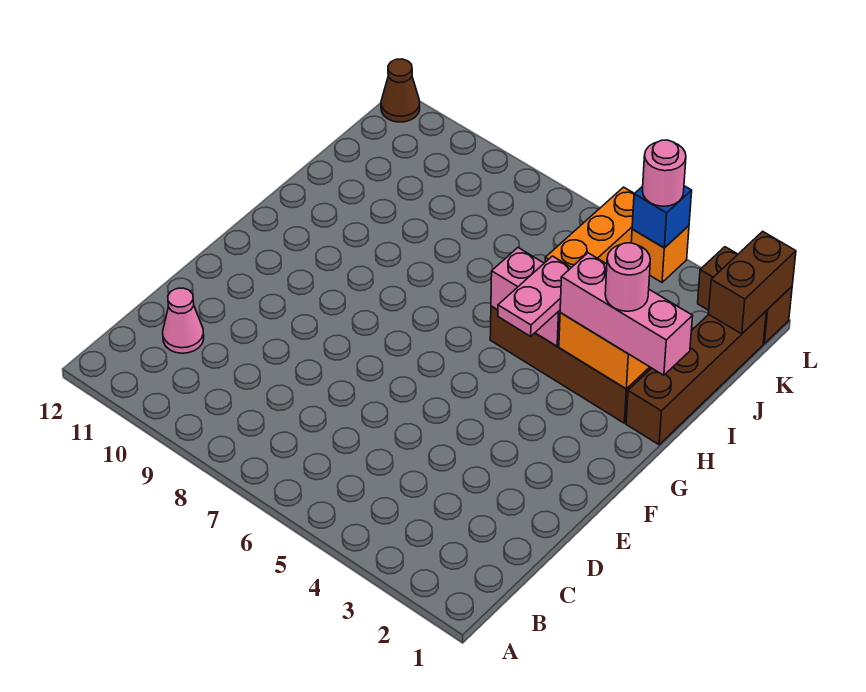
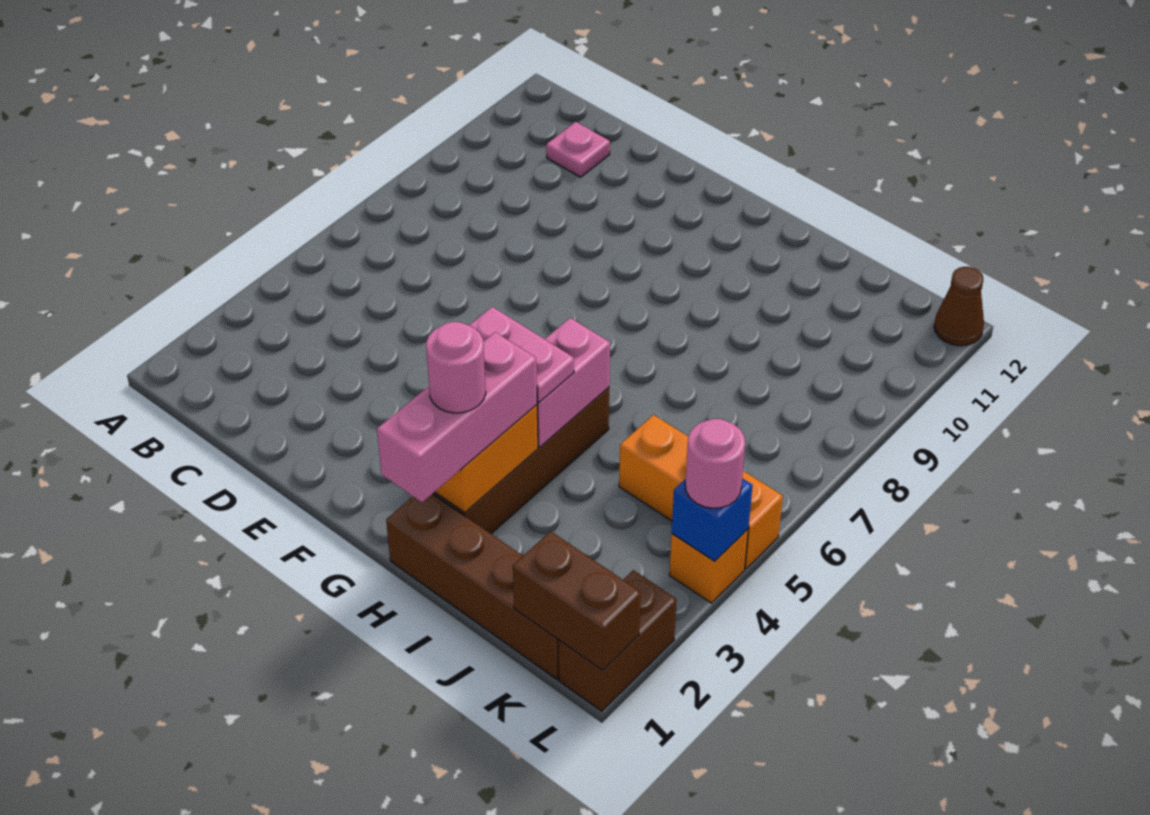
pink 1x1 cone [163,288,204,353] -> pink 1x1 plate [546,122,610,177]

